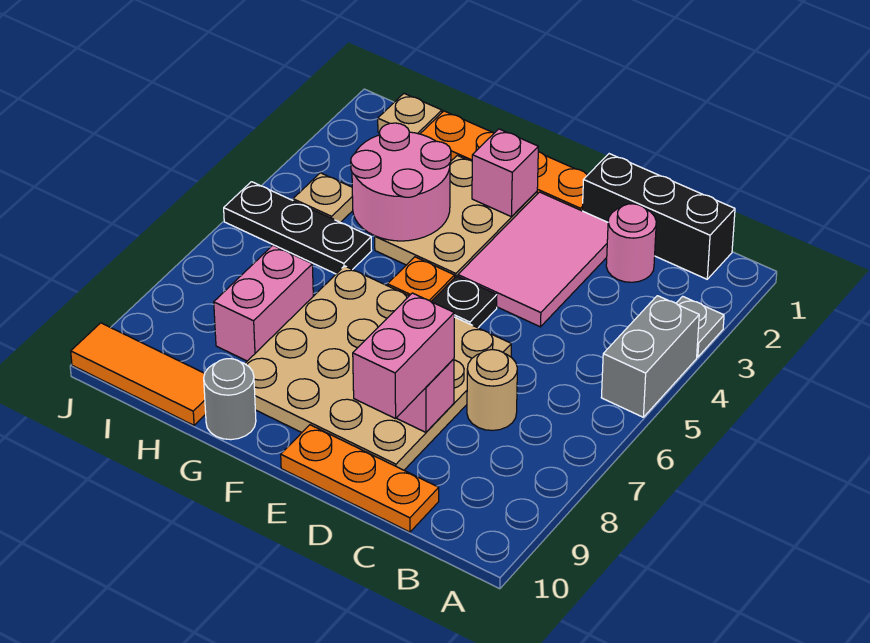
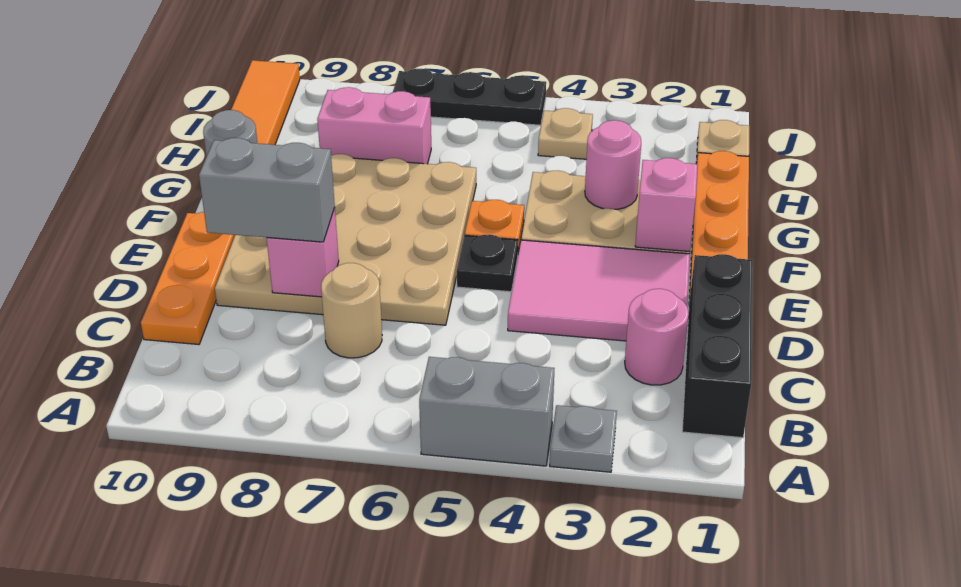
pink 1x2 brick [353,293,454,419] -> grey 1x2 brick [199,138,335,242]
pink 2x2 round brick [351,123,451,241] -> pink 1x1 round brick [585,120,641,209]
black 1x3 plate [224,182,372,274] -> black 1x3 plate turned to [393,69,546,125]

